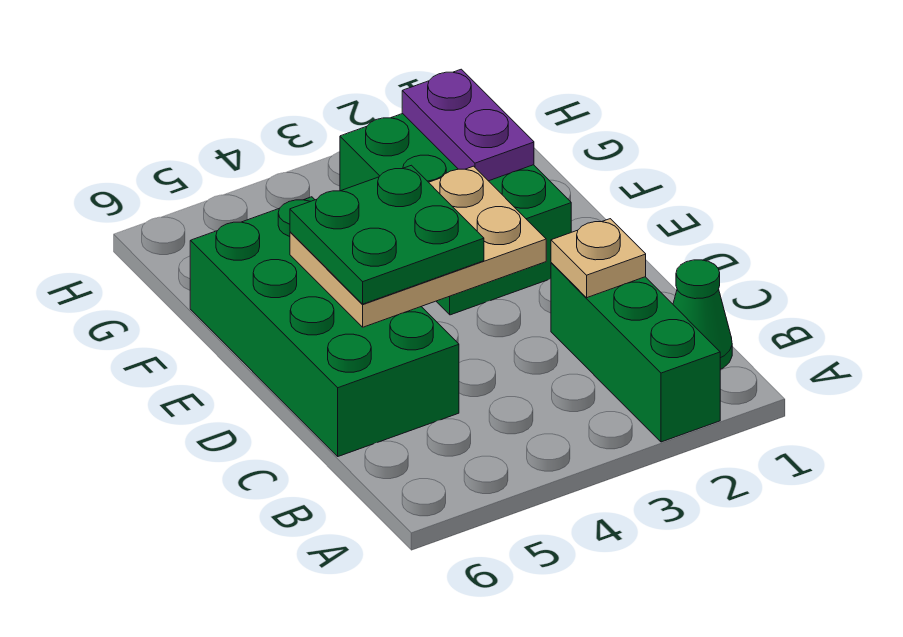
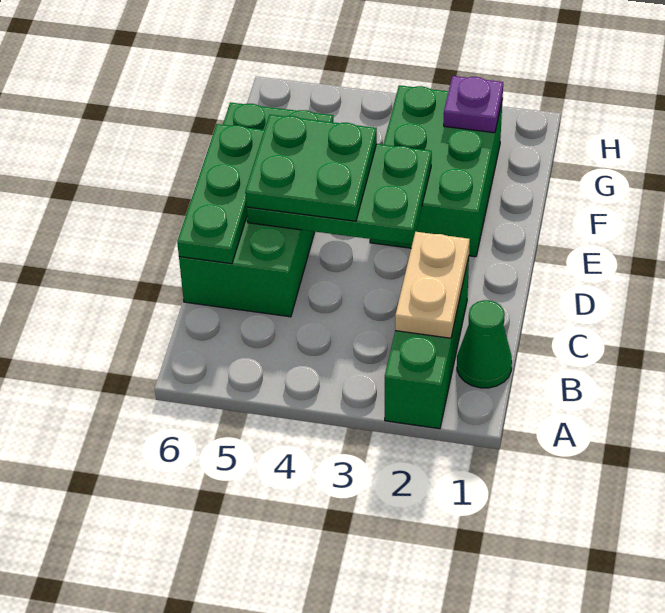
tan 1x1 plate [551,219,646,298] -> tan 1x2 plate [395,232,470,338]
none -> green 1x3 plate [177,124,264,264]
tan 2x3 plate [290,166,546,327] -> green 2x3 plate [247,144,432,244]
purple 1x2 plate [402,69,534,181] -> purple 1x1 plate [444,76,503,133]

